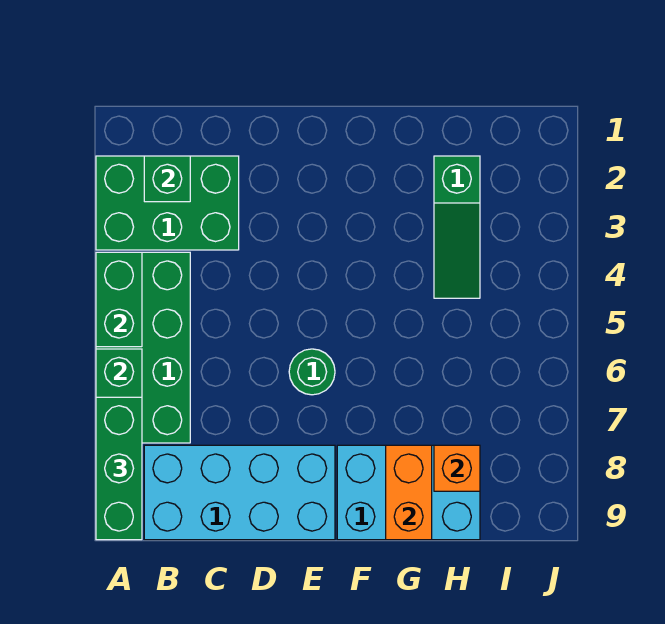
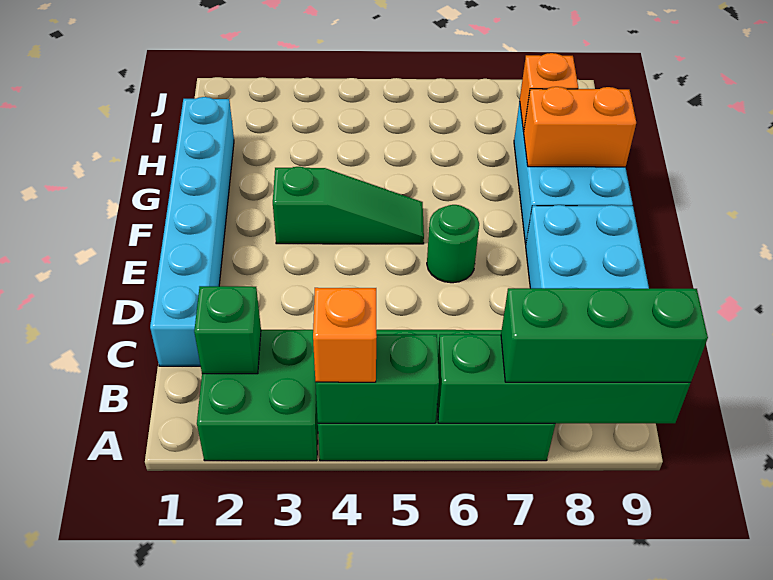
green 2x3 brick [96,156,239,250] -> green 2x2 brick [197,330,318,461]
none -> orange 1x1 brick [313,288,377,382]
none -> cyan 1x6 brick [150,97,234,366]
green 1x3 slope [434,156,480,298] -> green 1x3 slope moved to [273,167,424,244]

